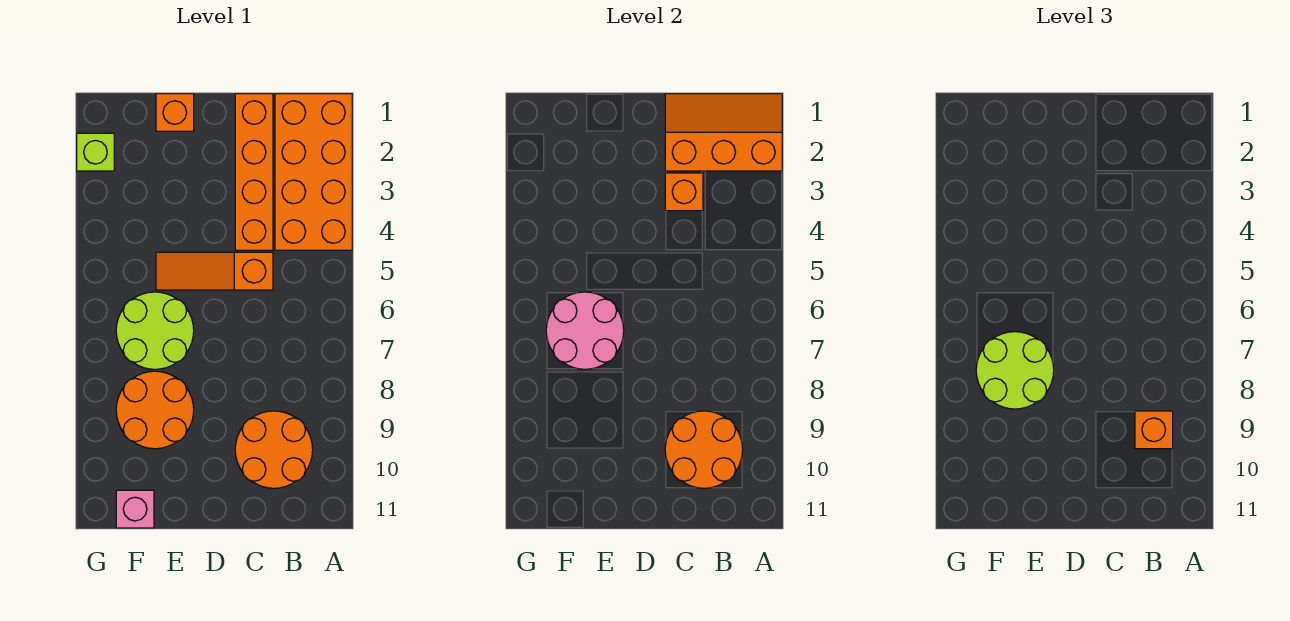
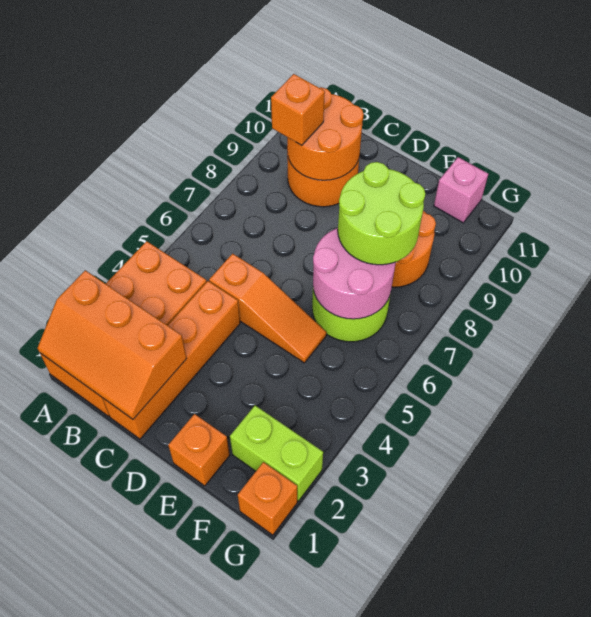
orange 1x1 brick [665,173,703,211] -> orange 1x1 brick moved to [238,462,297,535]
lime 1x1 brick [77,133,114,171] -> lime 1x2 brick [230,406,323,501]

